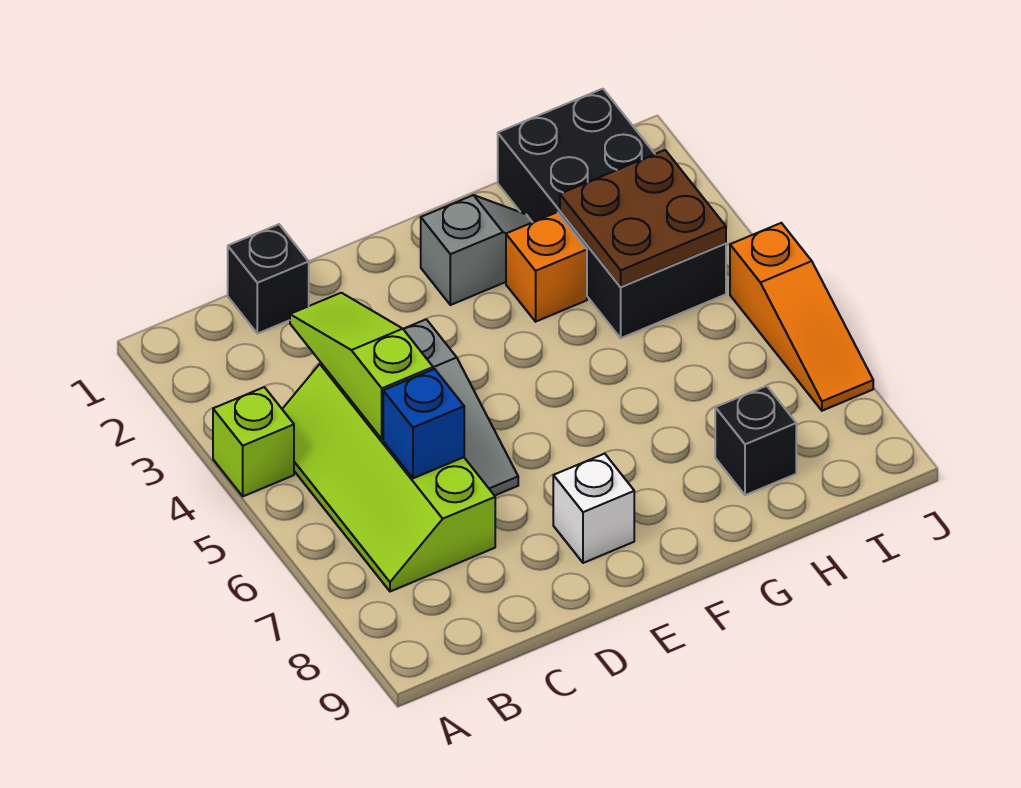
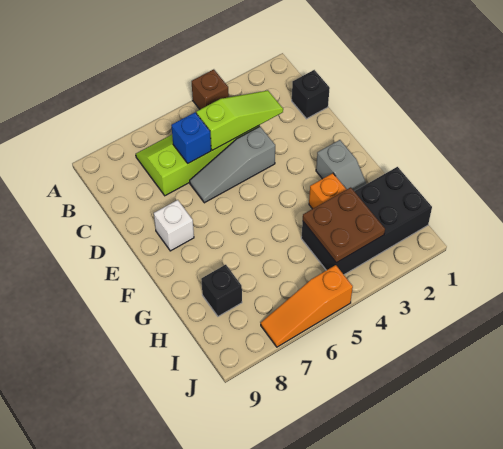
lime 1x1 brick [213,387,294,496] -> brown 1x1 brick [192,69,229,109]

